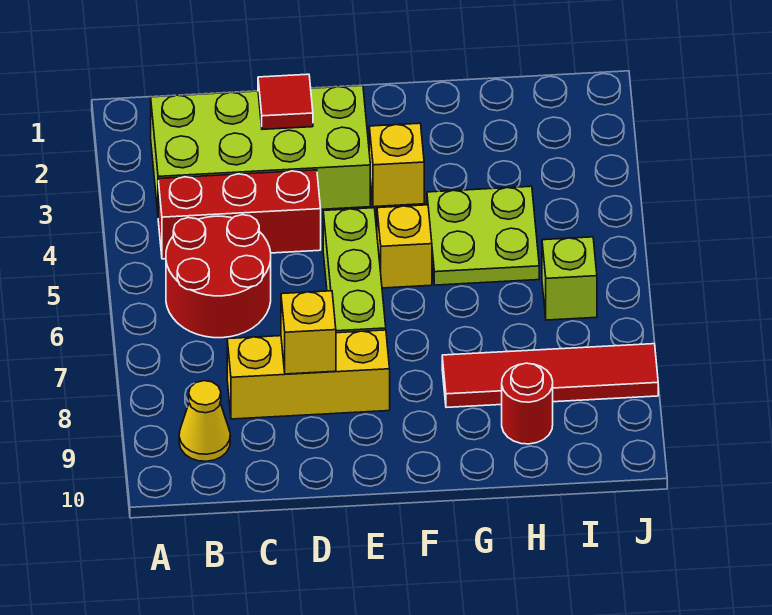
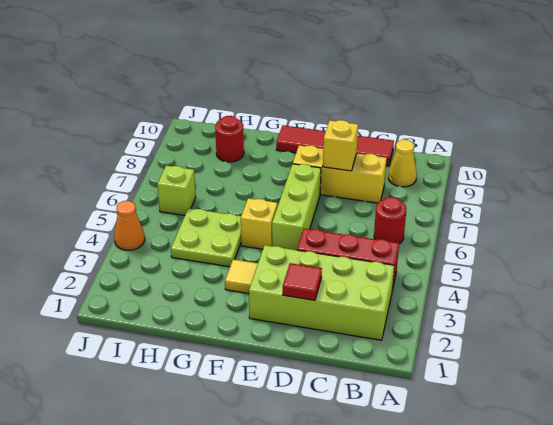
red 2x2 round brick [166,215,271,338] -> red 1x1 round brick [374,197,406,244]
yellow 1x1 brick [369,123,424,207] -> yellow 1x1 tile [225,259,258,293]
red 1x4 tile [442,344,658,408] -> red 1x4 tile moved to [276,125,394,166]
none -> orange 1x1 cone [114,201,145,250]

